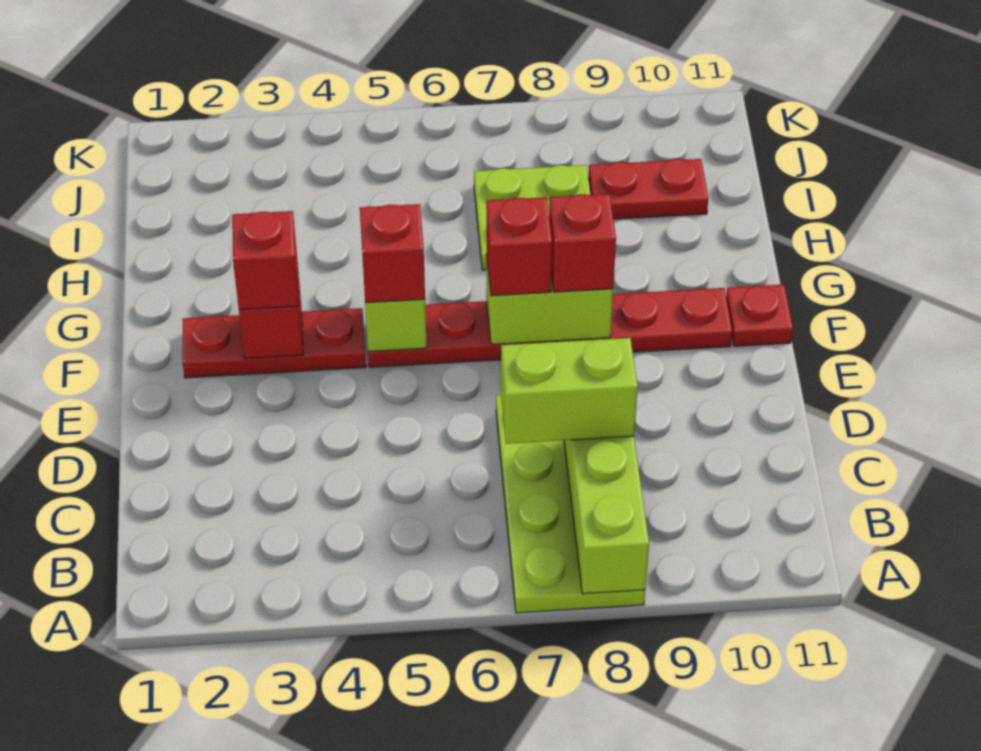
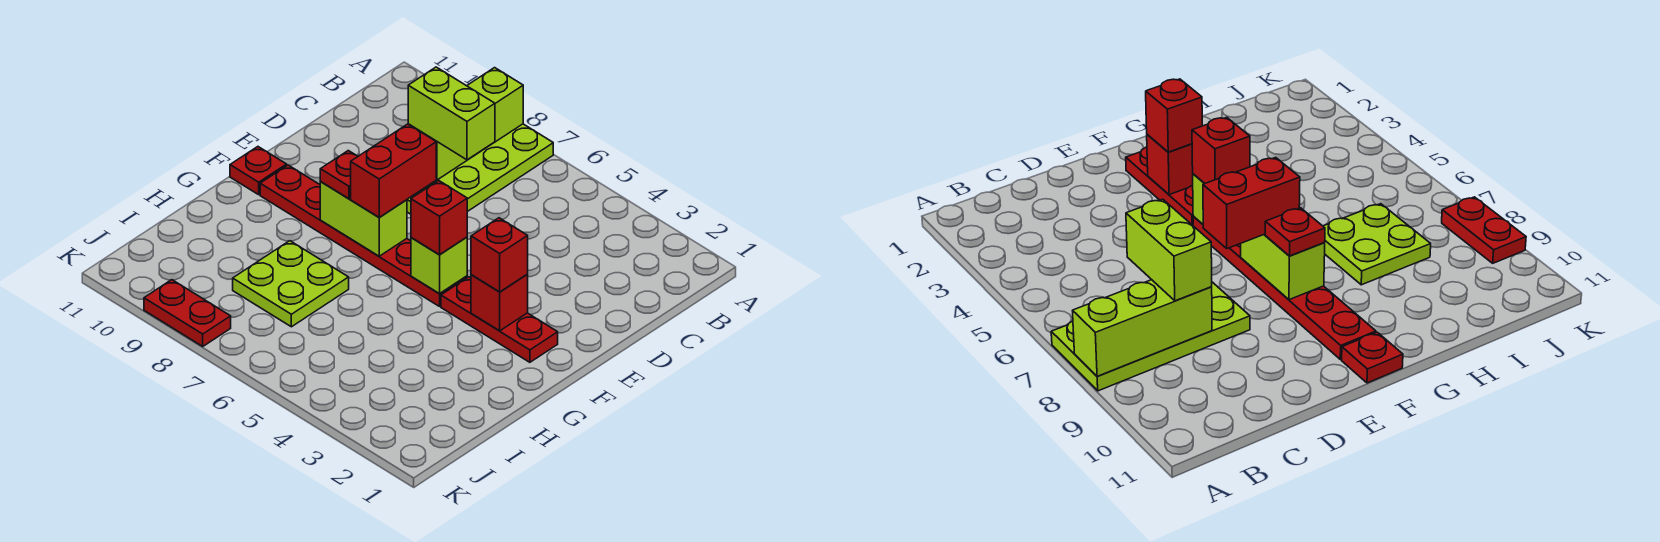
red 1x1 brick [486,197,552,296] -> red 1x2 brick [351,124,436,217]
red 1x1 brick [549,194,616,292] -> red 1x1 plate [320,151,358,199]
red 1x2 plate [589,159,708,219] -> red 1x2 plate moved to [144,280,231,346]

